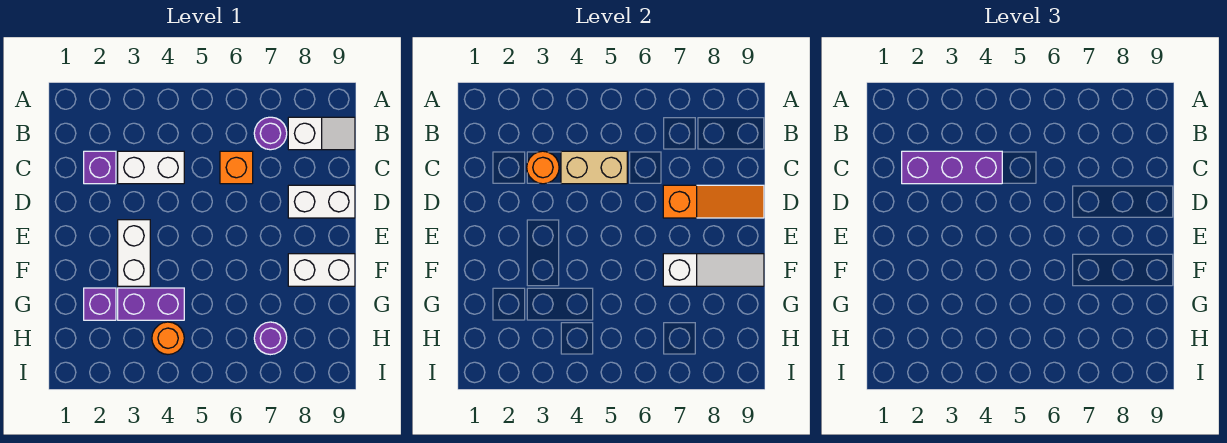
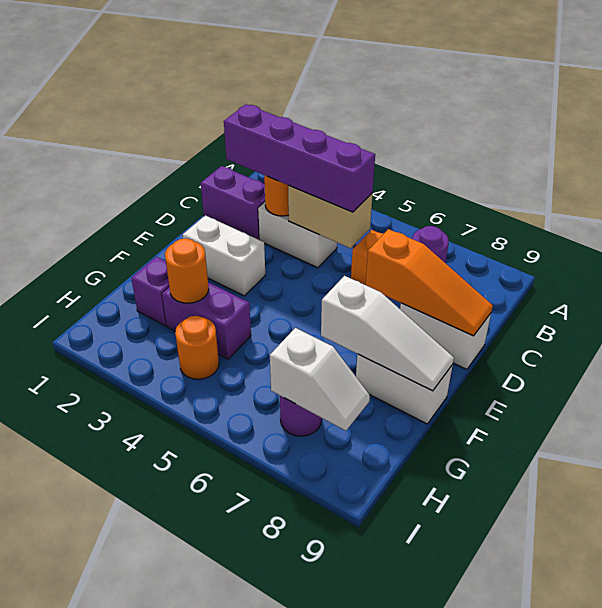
white 1x2 slope [288,117,355,150] -> white 1x2 slope moved to [270,328,370,431]
purple 1x1 brick [84,151,116,184] -> purple 1x2 brick [201,166,265,240]
purple 1x3 brick [902,151,1002,184] -> purple 1x4 brick [224,104,375,212]
white 1x2 brick [118,220,150,286] -> white 1x2 brick turned to [183,215,265,296]
none -> orange 1x1 round brick [165,238,209,303]

